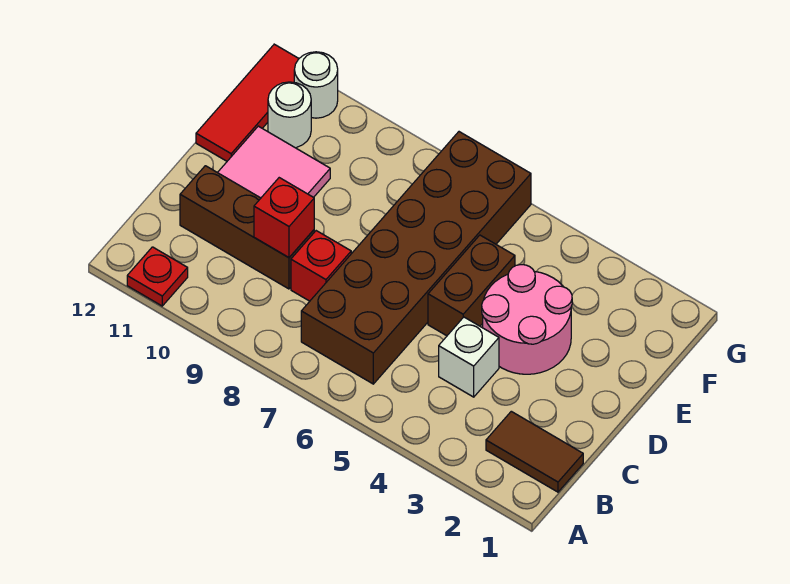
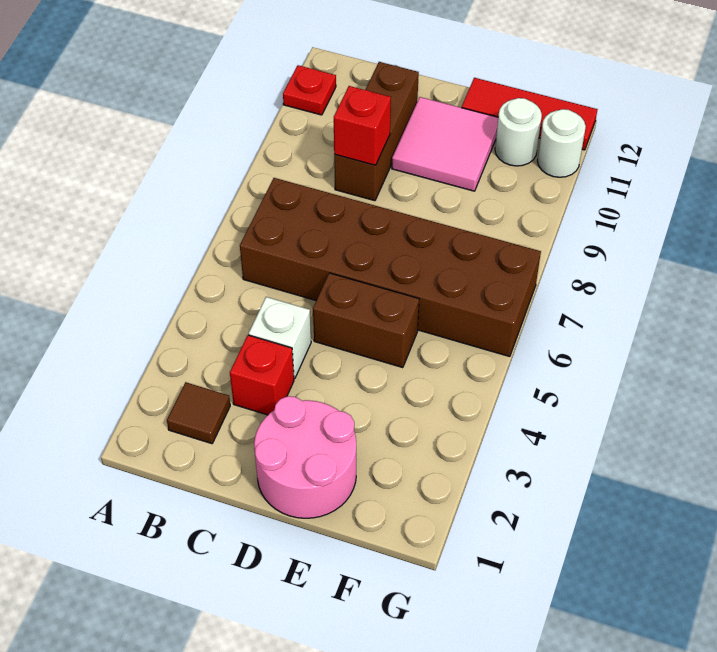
brown 1x2 tile [486,411,583,492] -> brown 1x1 tile [167,382,230,444]
red 1x1 brick [291,231,351,301] -> red 1x1 brick moved to [230,335,294,415]
pink 2x2 round brick [482,265,572,374] -> pink 2x2 round brick moved to [254,396,356,518]

